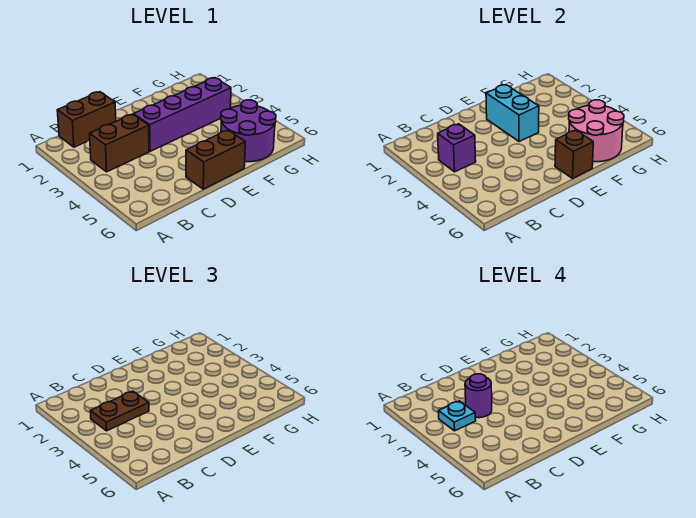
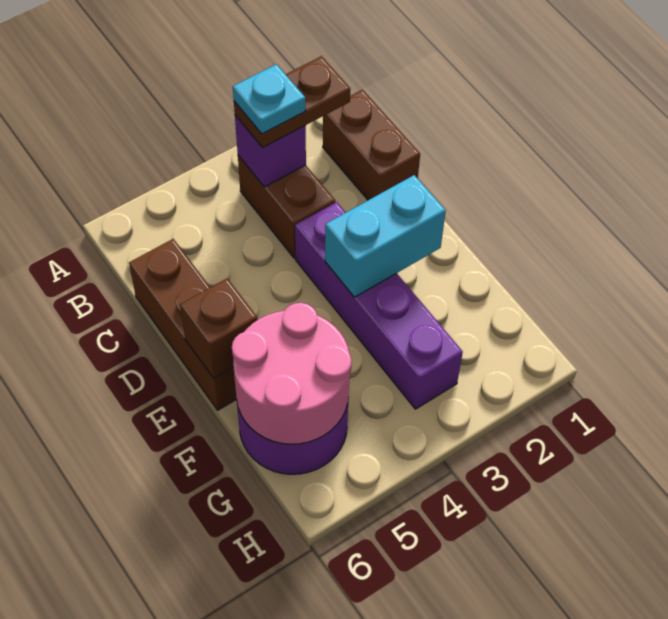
brown 1x2 plate [90,391,149,431] -> brown 1x2 plate turned to [234,56,350,148]
purple 1x1 round brick [465,374,492,418] -> none
brown 1x2 brick [186,130,245,189] -> brown 1x3 brick [129,239,237,410]

